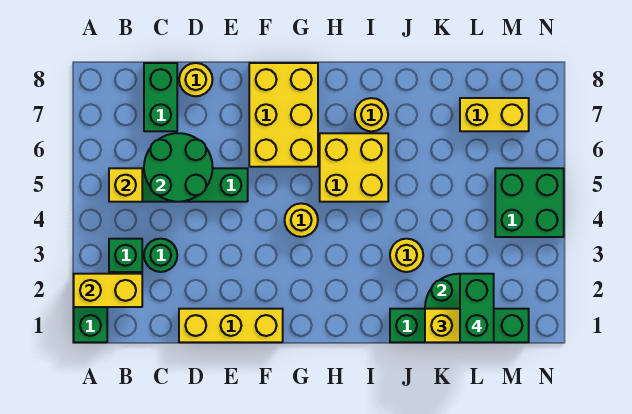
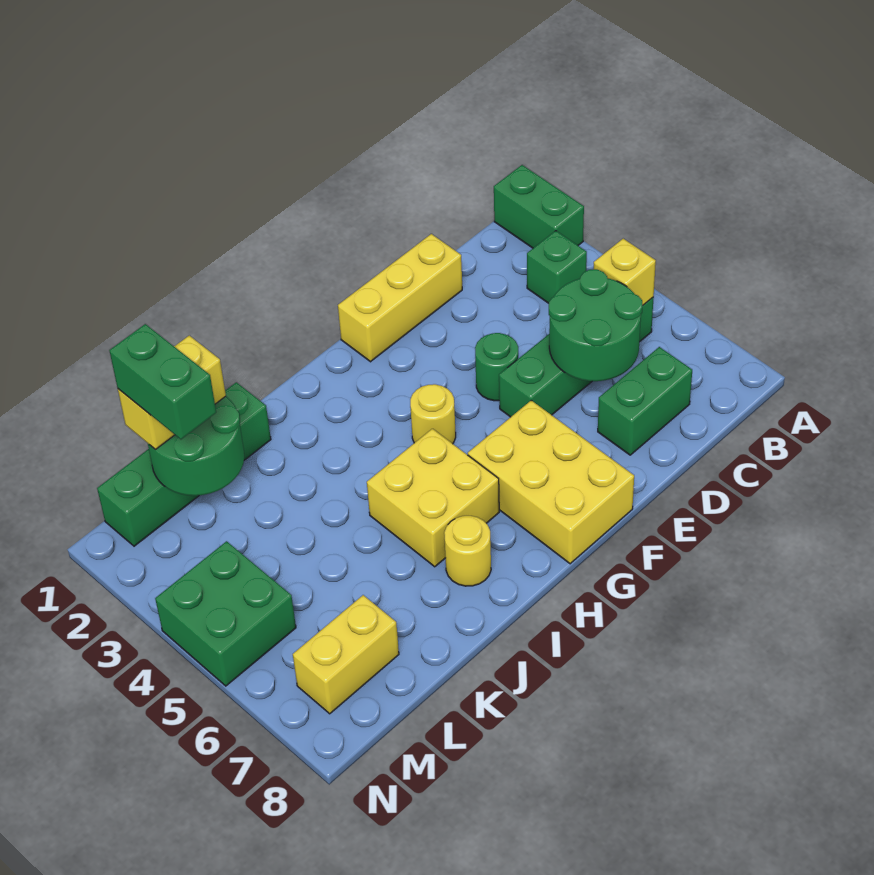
yellow 1x2 brick [74,274,142,307] -> none
green 1x1 round brick [144,239,177,272] -> green 1x1 round brick moved to [475,333,518,401]
green 1x2 brick [144,63,177,131] -> green 1x2 brick turned to [598,347,692,455]
yellow 1x1 round brick [179,63,213,96] -> none
yellow 1x1 round brick [390,239,423,272] -> none

